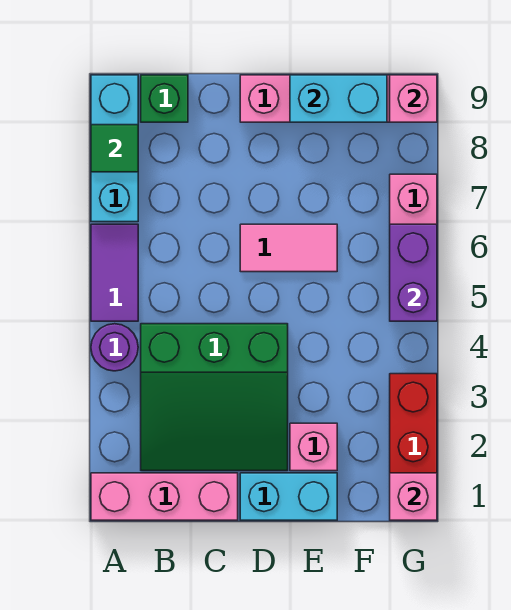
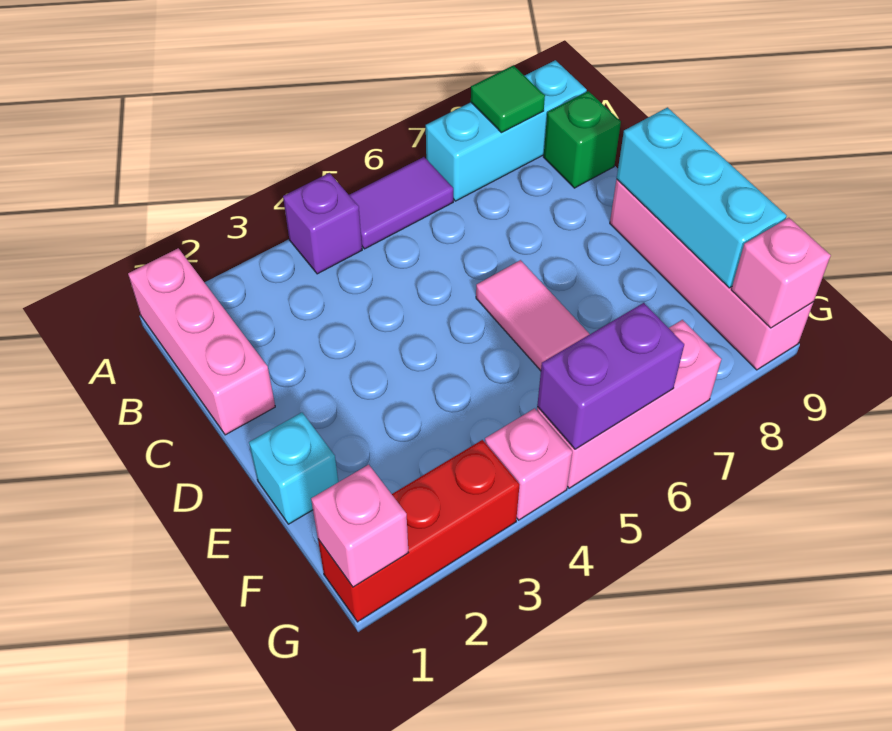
purple 1x1 round brick [91,324,138,371] -> purple 1x1 brick [283,173,362,274]
green 3x3 slope [141,324,288,471] -> none
cyan 1x2 brick [240,473,337,520] -> cyan 1x1 brick [249,412,338,524]
pink 1x1 brick [290,423,337,471] -> pink 1x1 brick moved to [485,408,572,520]
cyan 1x2 brick [290,75,387,122] -> cyan 1x3 brick [617,107,787,288]

